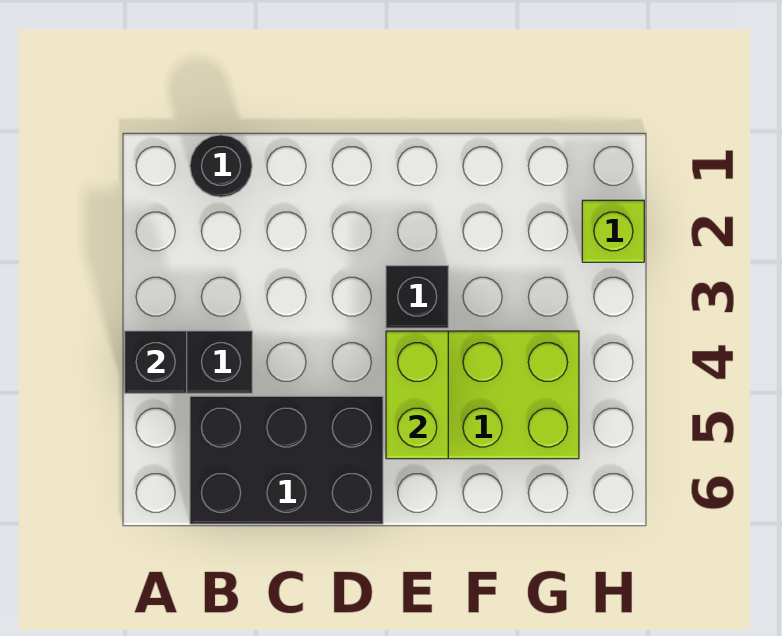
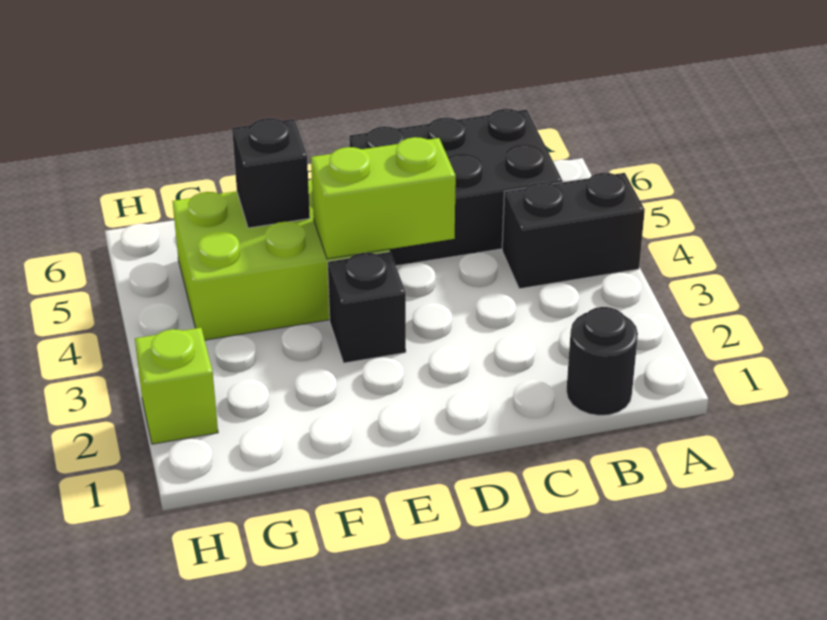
black 1x1 brick [125,331,187,393] -> black 1x1 brick moved to [232,118,310,228]
lime 1x2 brick [386,331,448,459] -> lime 1x2 brick turned to [311,137,456,259]

